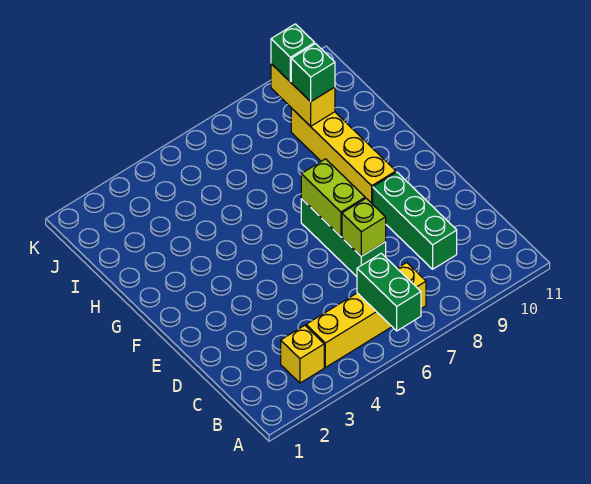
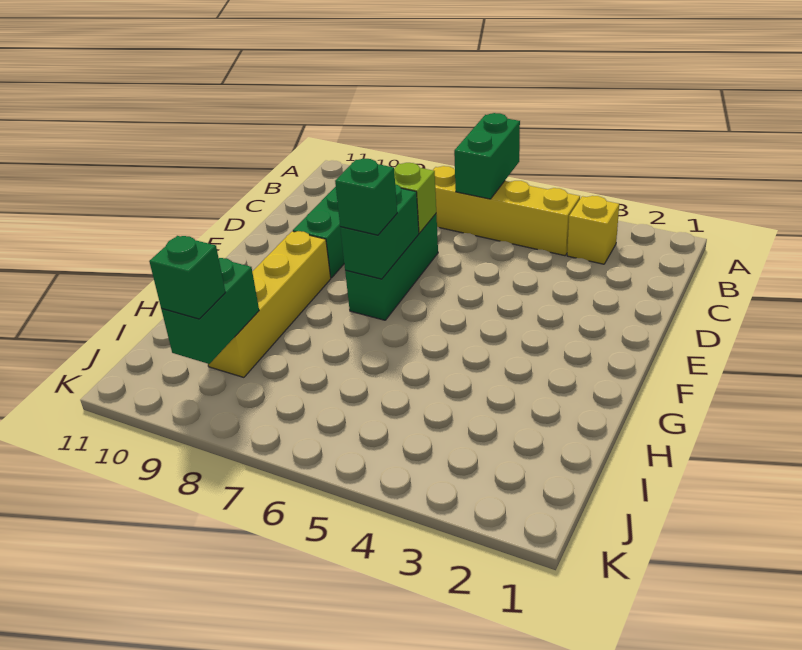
lime 1x2 brick [301,159,365,236] -> green 1x2 brick [340,184,419,279]
yellow 1x2 brick [271,64,335,126] -> green 1x2 brick [161,258,259,364]
green 1x1 brick [291,44,335,102] -> green 1x1 brick moved to [335,159,397,235]

